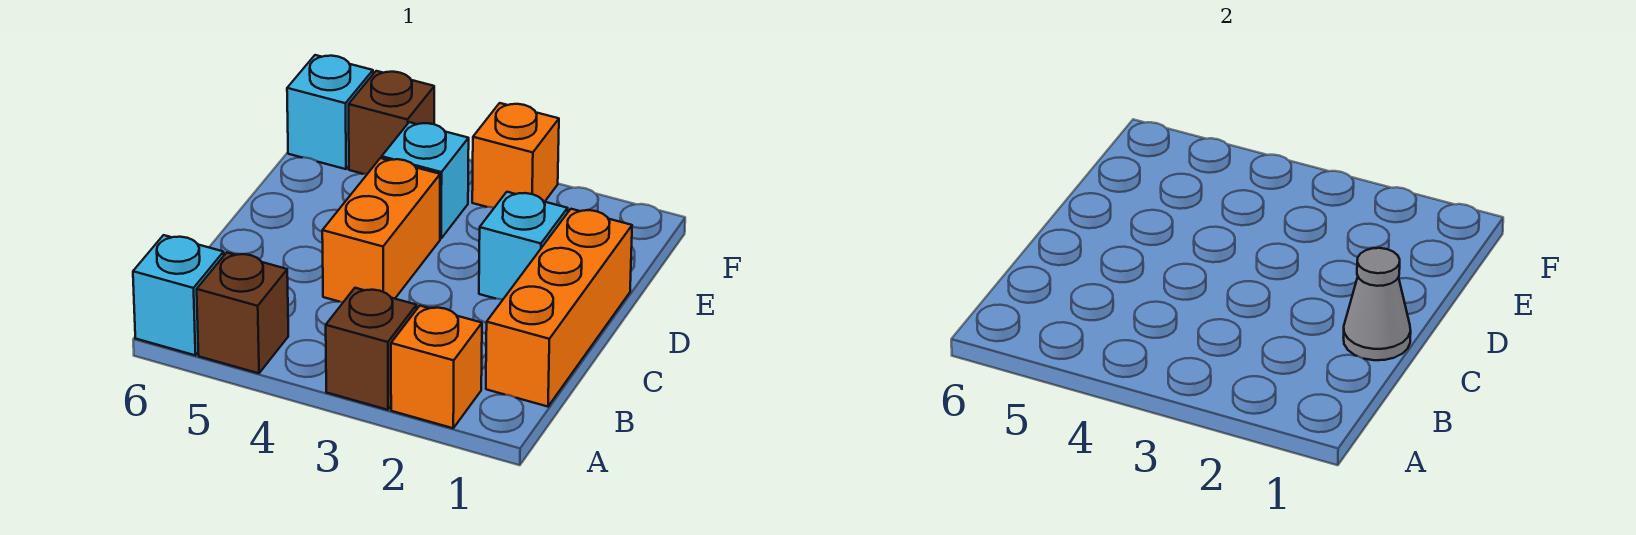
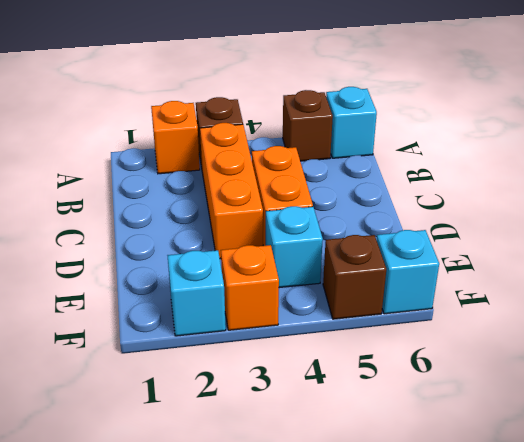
orange 1x3 brick [486,209,632,407] -> orange 1x3 brick moved to [200,123,263,259]
grey 1x1 cone [1344,248,1411,360] -> none
cyan 1x1 brick [479,192,568,300] -> cyan 1x1 brick moved to [167,250,226,336]

